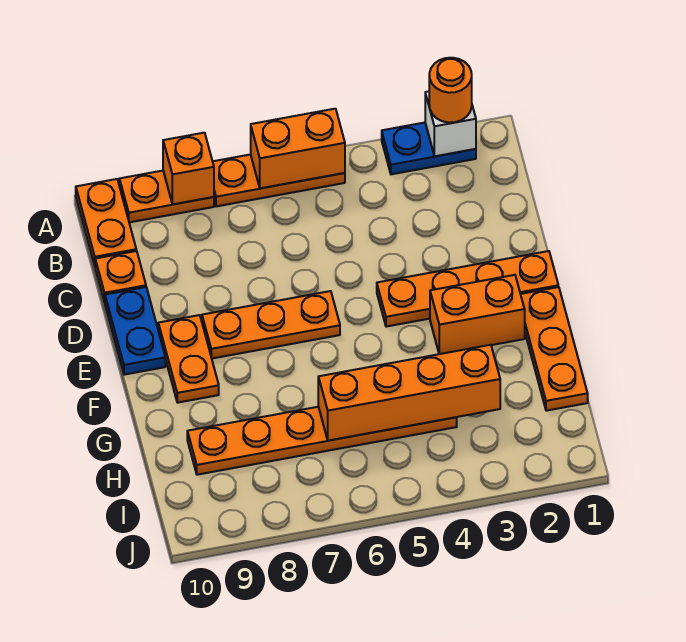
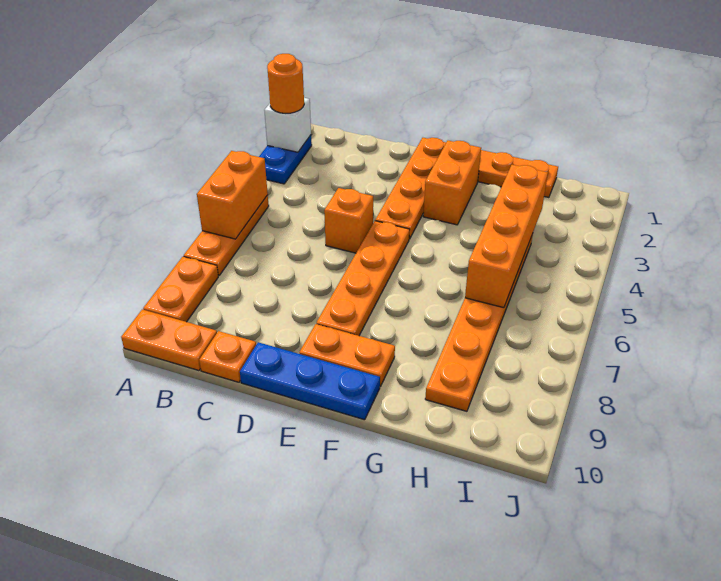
orange 1x1 brick [163,133,214,204] -> orange 1x1 brick moved to [324,188,373,253]
blue 1x2 plate [105,287,165,375] -> blue 1x3 plate [240,342,380,420]
orange 1x3 plate [202,291,340,358] -> orange 1x4 plate [316,221,410,336]

